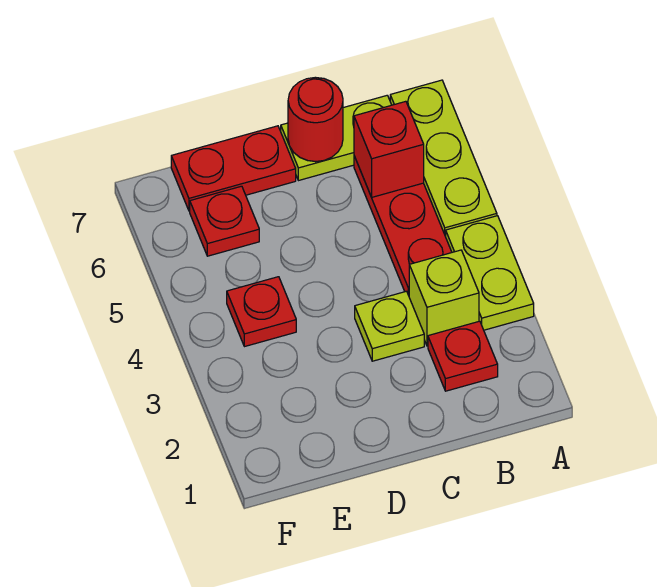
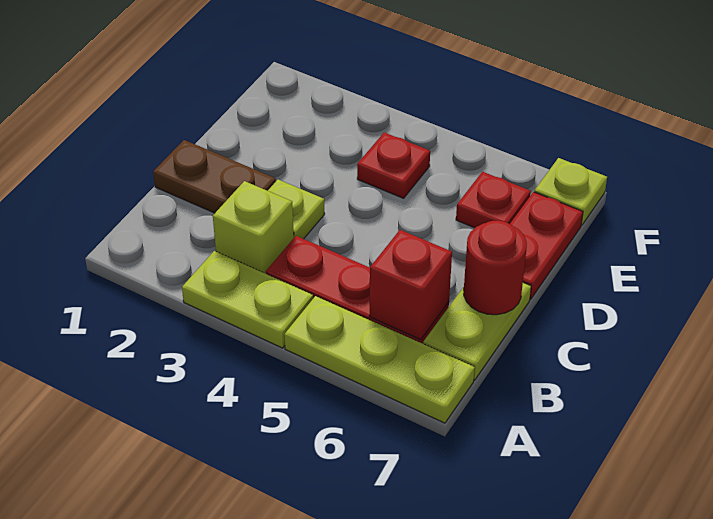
red 1x1 plate [428,321,498,391] -> none
none -> brown 1x2 plate [153,140,276,213]
none -> lime 1x1 plate [534,158,607,225]

